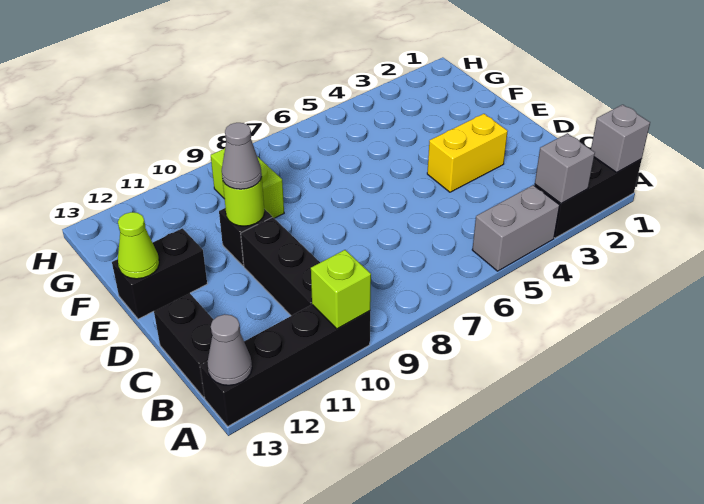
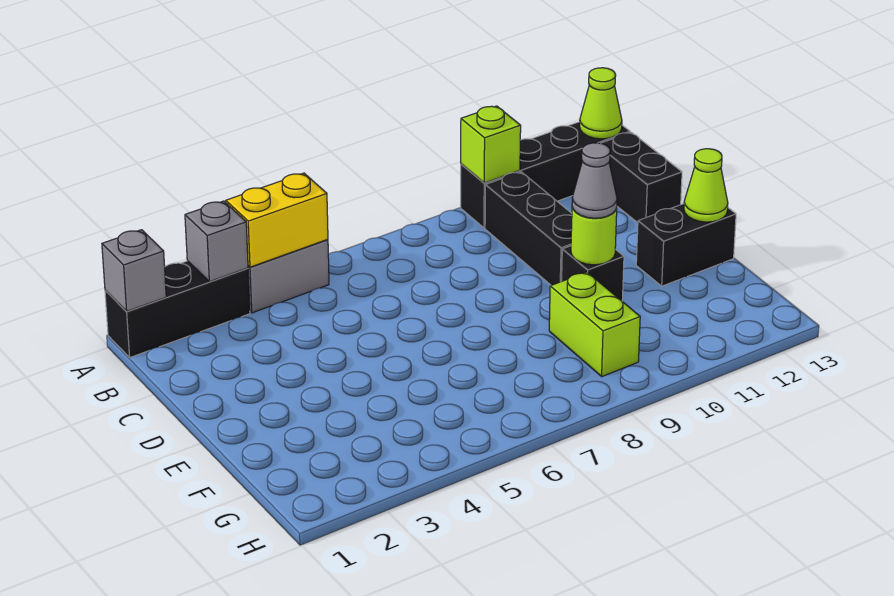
grey 1x1 cone [207,314,252,385] -> lime 1x1 cone [580,68,622,139]
yellow 1x2 brick [427,114,508,192] -> yellow 1x2 brick moved to [226,173,328,267]

